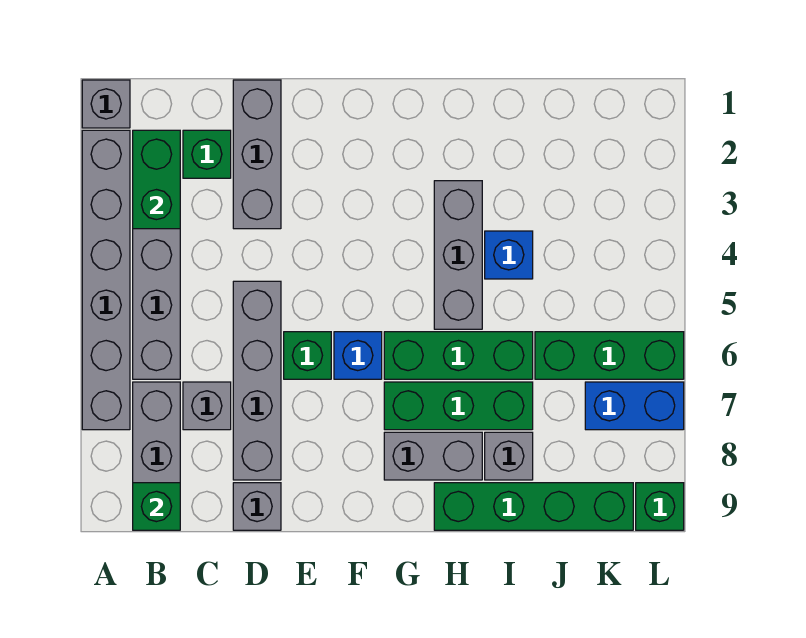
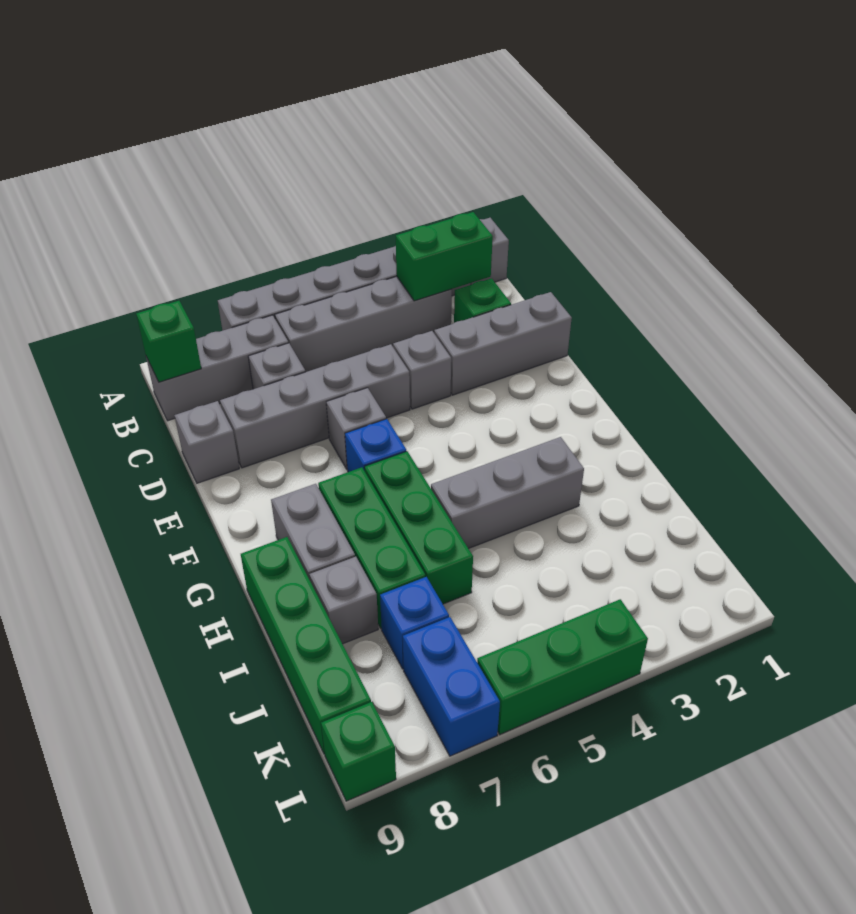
none -> grey 1x1 brick [393,331,451,409]
green 1x1 brick [284,332,331,379] -> grey 1x1 brick [326,388,386,469]
blue 1x1 brick [485,231,533,279] -> blue 1x1 brick moved to [380,577,449,669]
green 1x3 brick [535,332,684,379] -> green 1x3 brick turned to [477,599,648,734]

